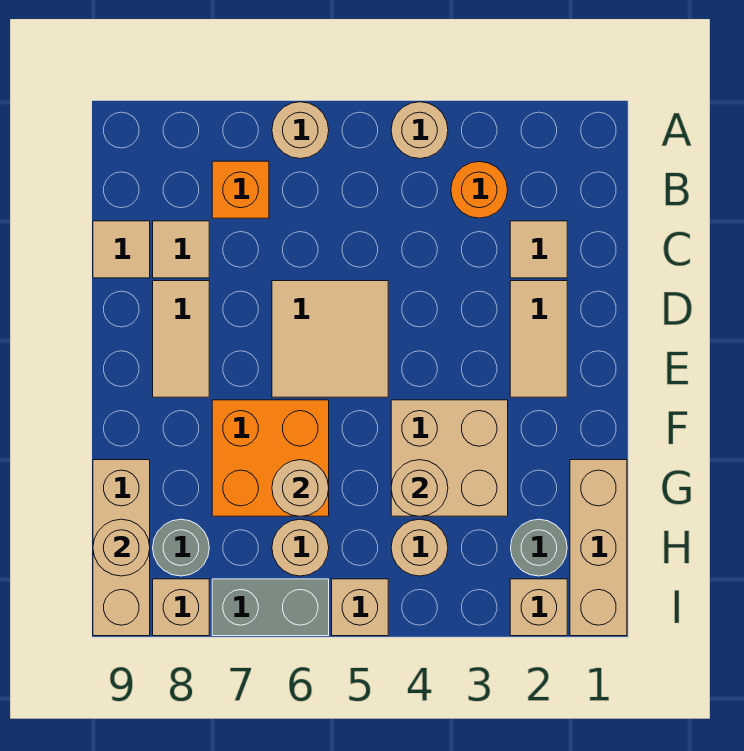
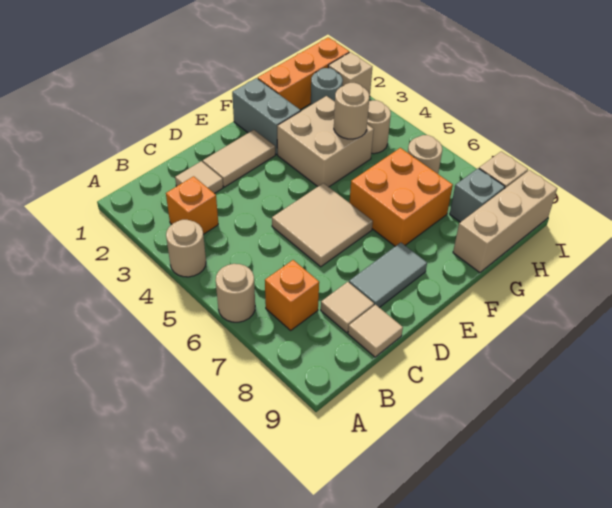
orange 1x1 round brick [451,162,508,218] -> orange 1x1 brick [166,176,218,234]
tan 1x2 tile [153,281,209,397] -> grey 1x2 tile [349,242,427,308]
tan 1x3 brick [570,460,627,636] -> orange 1x3 brick [258,37,349,110]
tan 1x1 round brick [272,460,329,516] -> none
grey 1x1 round brick [153,519,209,576] -> grey 1x1 brick [450,168,505,222]
tan 1x1 round brick [93,519,150,576] -> none
tan 1x1 brick [332,579,388,636] -> none
grey 1x2 brick [212,579,329,636] -> grey 1x2 brick moved to [232,78,301,155]

